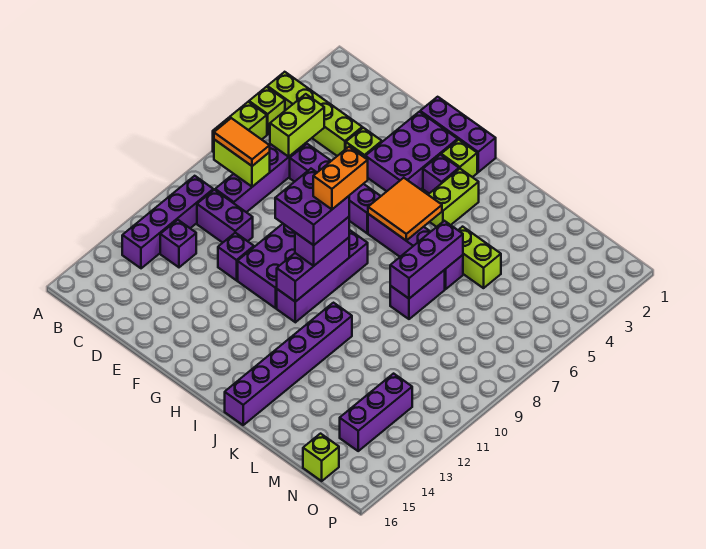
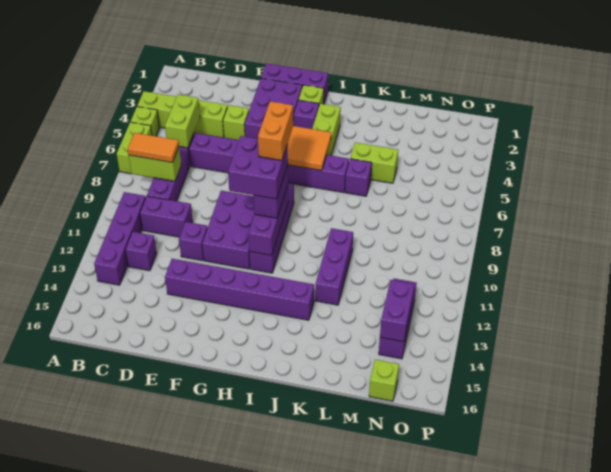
purple 1x6 brick [225,303,352,425] -> purple 1x6 brick turned to [165,259,314,320]
purple 1x3 brick [390,221,463,298] -> purple 1x3 brick moved to [315,228,353,305]
purple 1x2 brick [390,270,445,319] -> purple 1x2 brick moved to [380,280,414,342]

